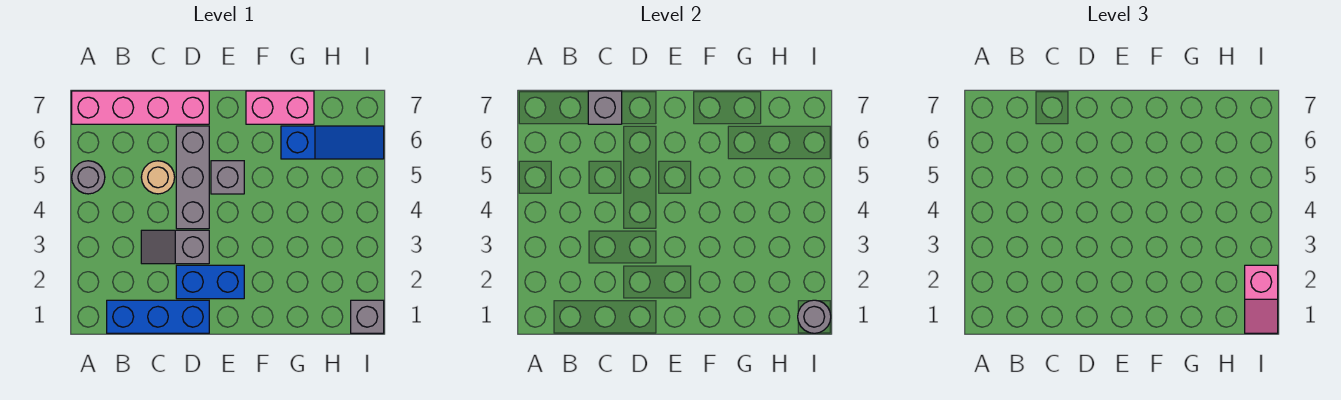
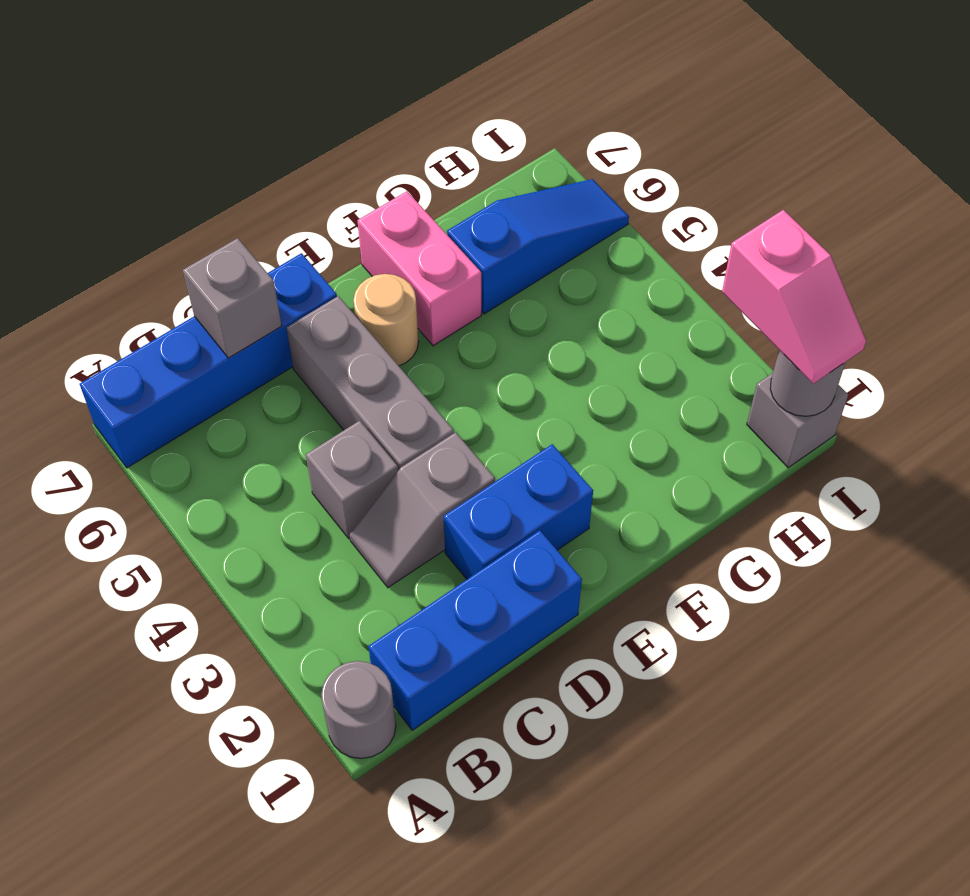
grey 1x1 round brick [72,161,105,194] -> grey 1x1 round brick moved to [321,661,396,759]
pink 1x4 brick [72,91,209,124] -> blue 1x4 brick [80,253,337,468]
tan 1x1 round brick [141,161,175,194] -> tan 1x1 round brick moved to [353,274,419,366]
grey 1x1 brick [211,161,244,194] -> grey 1x1 brick moved to [306,421,398,538]
pink 1x2 brick [246,91,314,124] -> pink 1x2 brick turned to [357,191,481,346]

